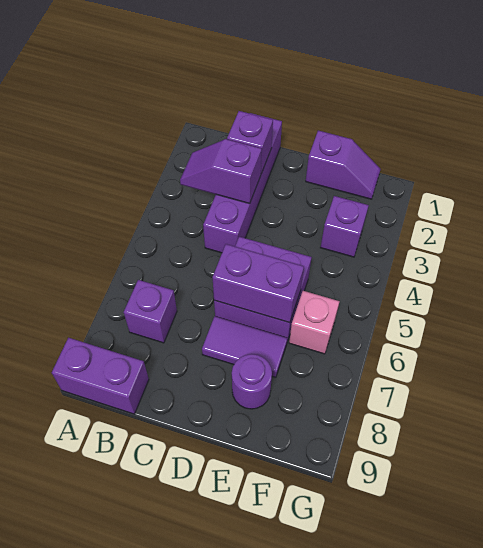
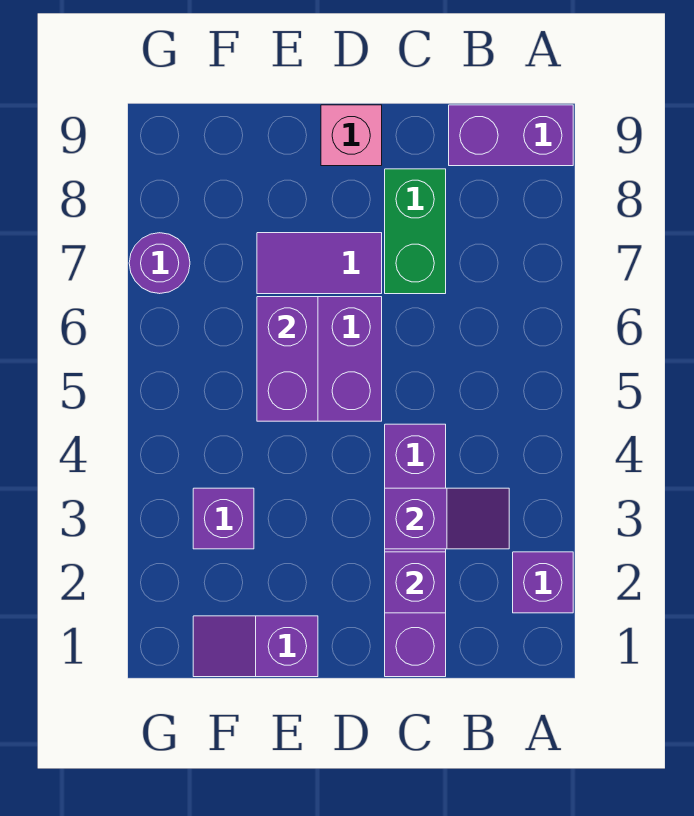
purple 1x1 brick [124,280,177,343] -> purple 1x1 brick moved to [513,552,573,613]
none -> green 1x2 brick [385,169,446,294]
purple 1x2 brick [212,244,304,323] -> purple 1x2 brick turned to [257,297,318,421]
purple 1x1 round brick [232,354,272,409] -> purple 1x1 round brick moved to [129,233,190,294]
pink 1x1 brick [289,291,340,354] -> pink 1x1 brick moved to [321,105,382,166]

